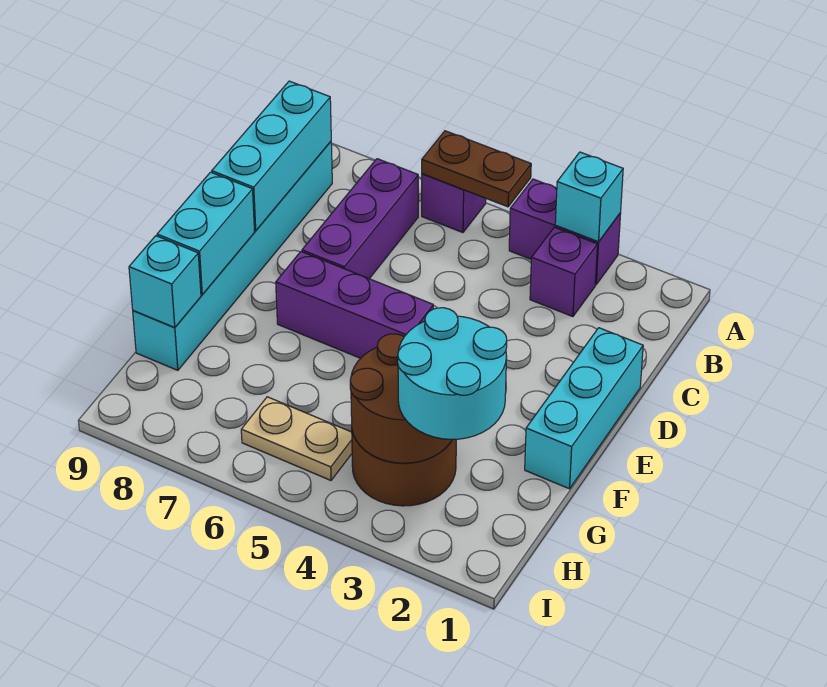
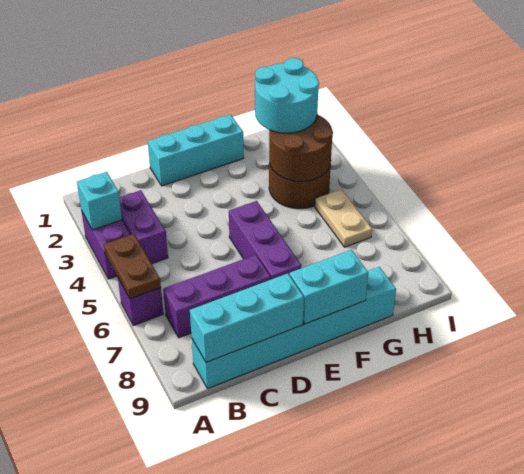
purple 1x1 brick [530,227,597,317] -> purple 1x2 brick [119,190,168,264]
cyan 1x1 brick [129,236,201,328] -> none

